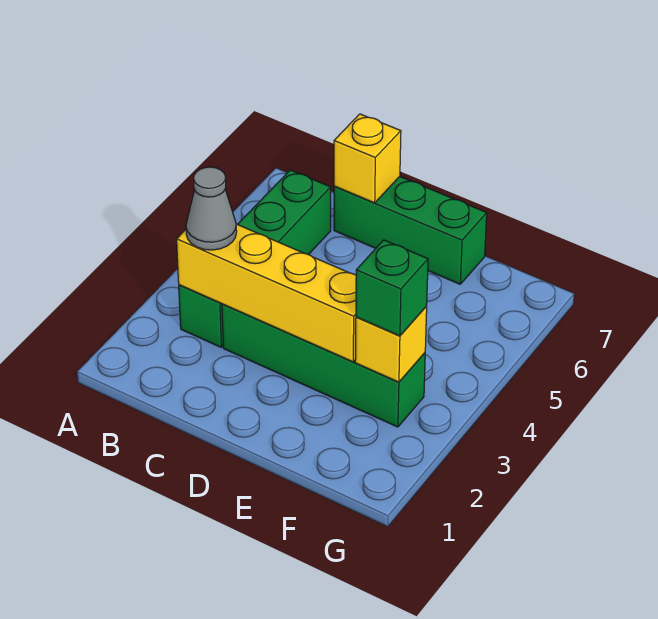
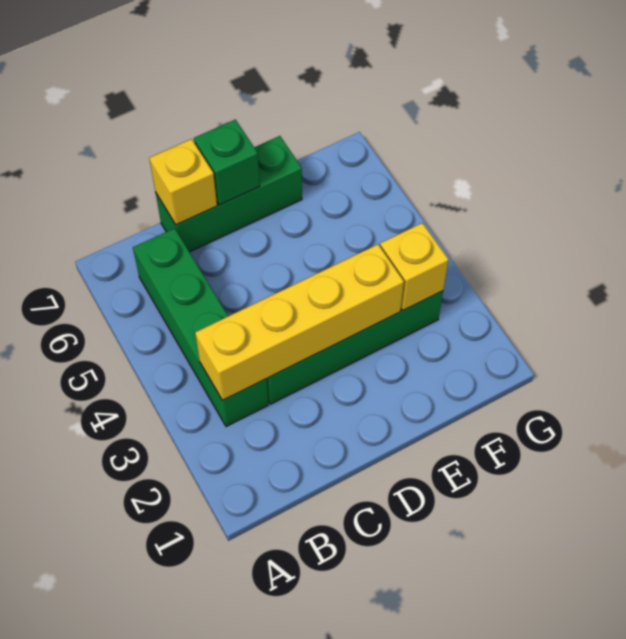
grey 1x1 cone [186,167,237,250] -> none
green 1x1 brick [356,240,428,336] -> green 1x1 brick moved to [194,120,260,205]

